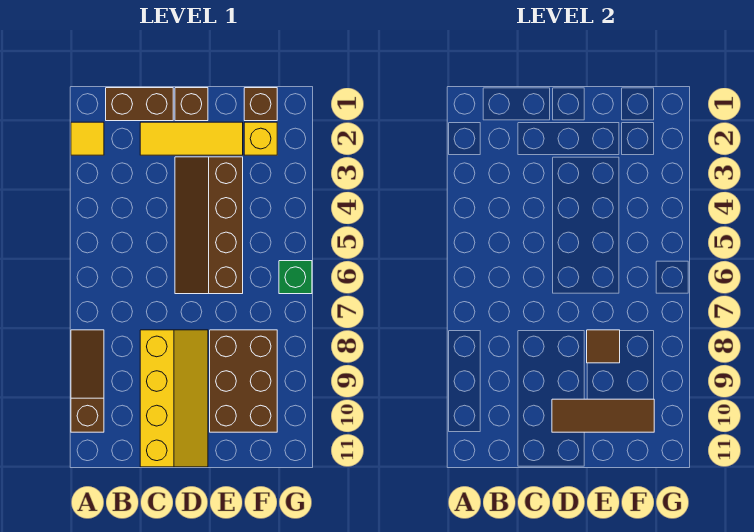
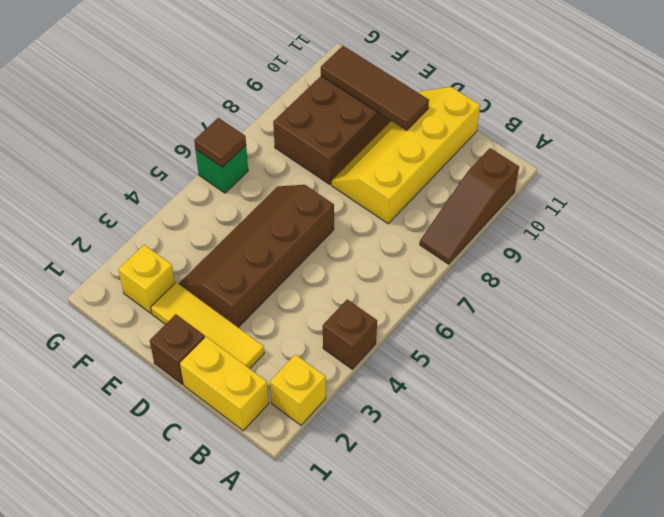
yellow 1x1 tile [71,122,104,155] -> yellow 1x1 brick [270,354,326,425]
brown 1x2 brick [106,88,173,121] -> yellow 1x2 brick [180,337,269,431]
brown 2x4 slope [175,157,243,294] -> brown 2x4 slope turned to [179,185,334,327]
brown 1x1 tile [587,330,620,363] -> brown 1x1 tile moved to [194,118,246,167]
brown 1x1 brick [244,88,277,121] -> brown 1x1 brick moved to [323,299,377,369]

